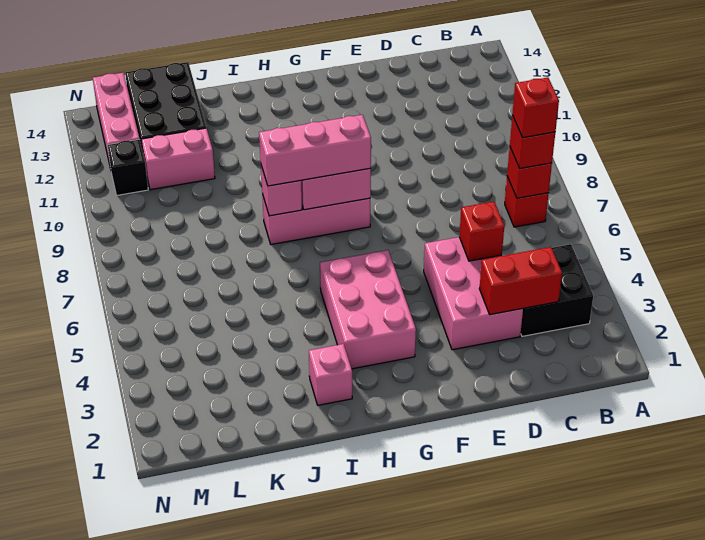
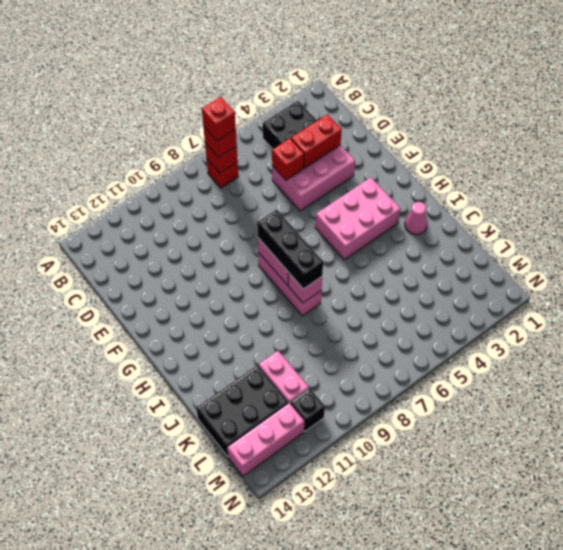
red 1x2 brick [479,247,562,315] -> red 1x2 brick turned to [291,115,342,168]
pink 1x3 brick [259,115,371,186] -> black 1x3 brick [257,210,323,289]
pink 1x1 brick [309,344,352,405] -> pink 1x1 cone [405,202,427,235]

